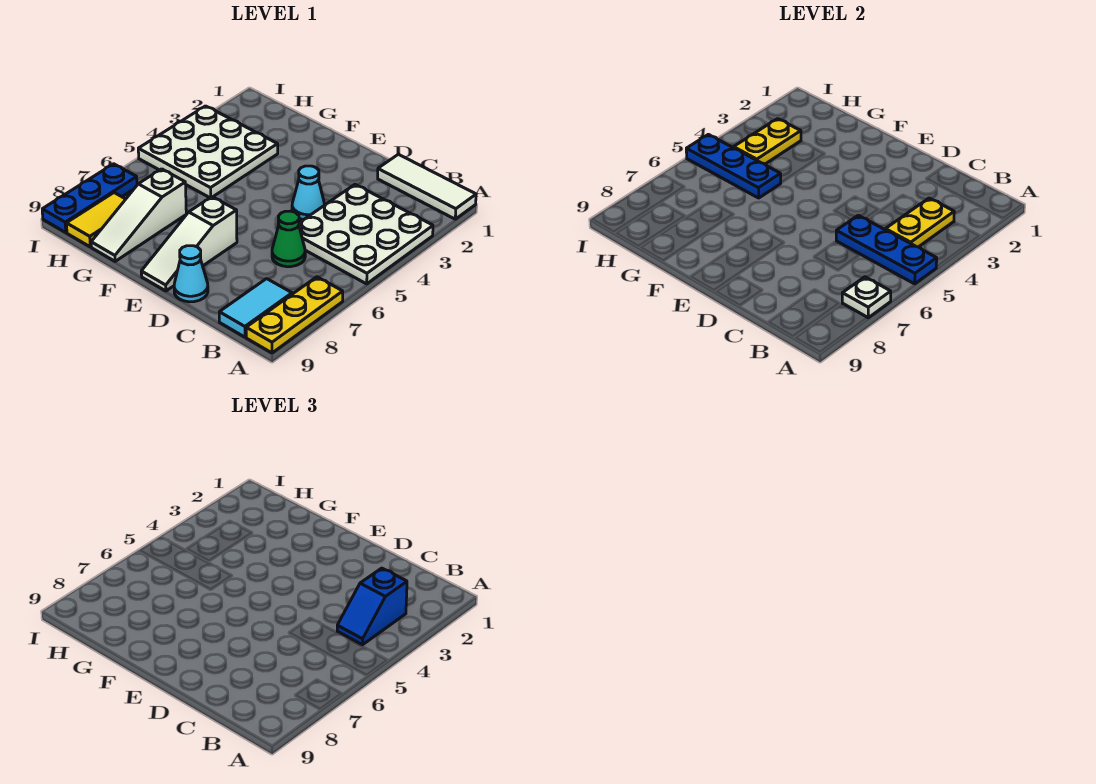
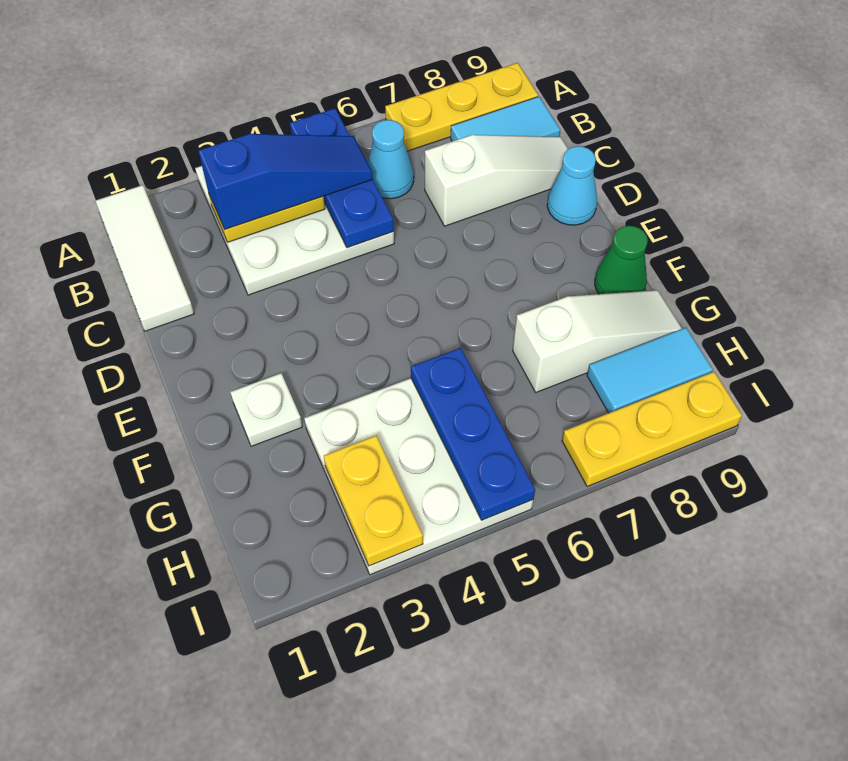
white 1x1 plate [842,277,891,318] -> white 1x1 plate moved to [230,373,302,446]
blue 1x2 slope [337,568,407,645] -> blue 1x3 slope [199,134,373,229]
green 1x1 cone [272,211,305,267] -> green 1x1 cone moved to [595,226,648,294]
cyan 1x1 cone [292,166,324,220] -> cyan 1x1 cone moved to [368,120,414,199]
white 1x3 slope [141,197,237,291] -> white 1x3 slope moved to [425,135,568,226]
yellow 1x2 plate [734,119,801,164] -> yellow 1x2 plate turned to [324,436,423,566]
yellow 1x2 tile [66,193,126,247] -> cyan 1x2 tile [587,328,713,413]
blue 1x3 plate [42,164,137,233] -> yellow 1x3 plate [562,372,742,487]

